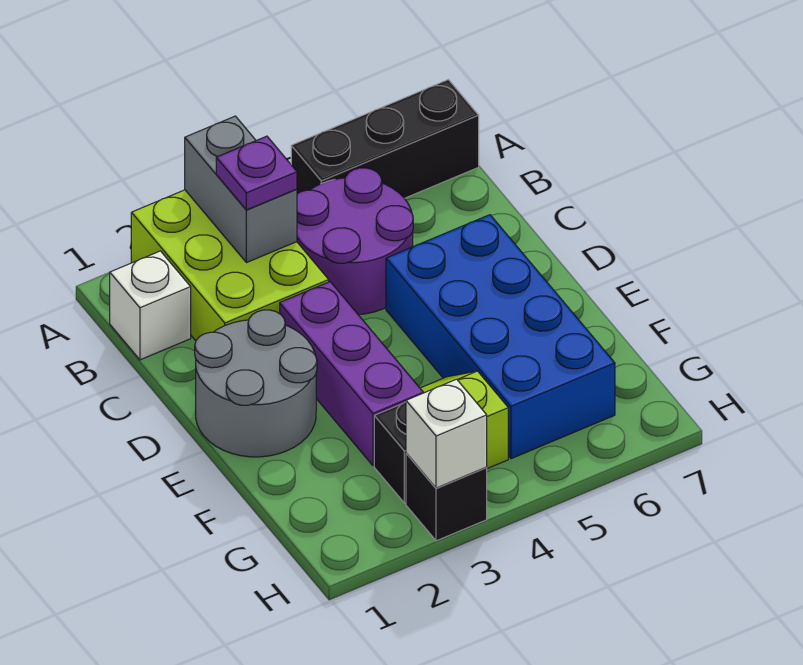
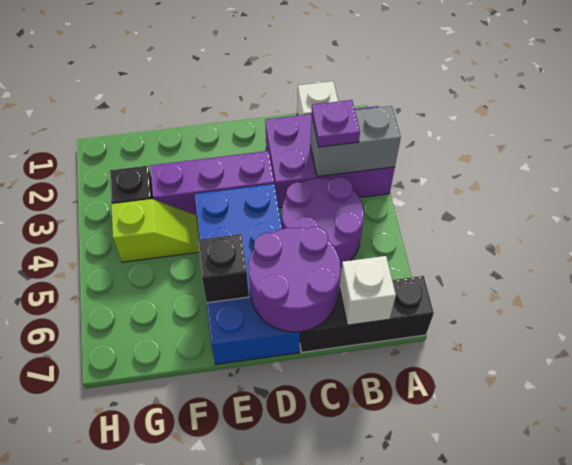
lime 2x3 brick [131,190,329,341] -> purple 2x3 brick [265,106,395,208]
black 1x3 brick [291,80,479,198] -> black 1x3 brick turned to [300,276,434,352]
none -> purple 2x2 round brick [249,227,341,332]
grey 2x2 round brick [195,310,317,457] -> none
blue 2x4 brick [386,215,615,459] -> blue 2x4 brick turned to [195,184,300,364]
black 1x1 brick [406,453,487,541] -> black 1x1 brick moved to [198,234,249,303]
white 1x1 brick [406,379,487,488] -> white 1x1 brick moved to [339,256,396,325]

